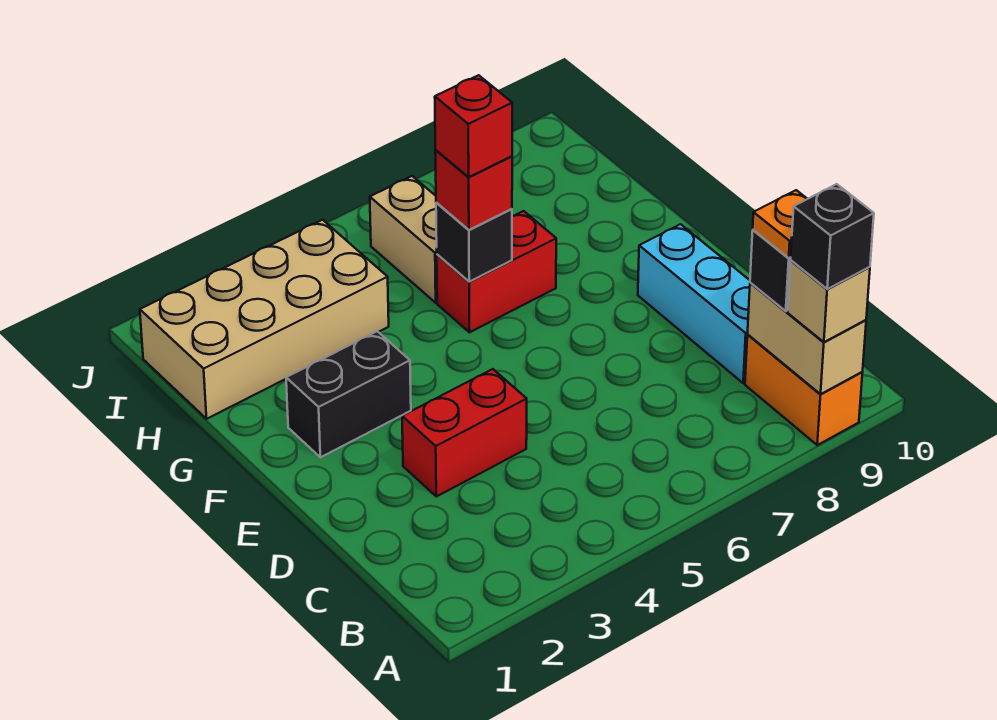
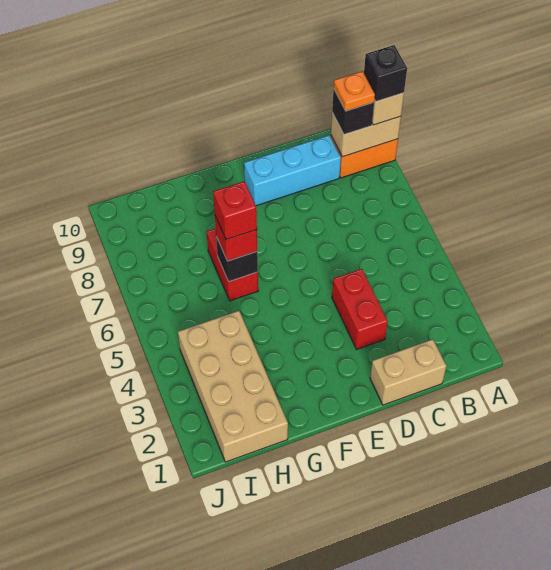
black 1x2 brick [286,331,411,457] -> none
tan 1x2 brick [370,176,437,303] -> tan 1x2 brick moved to [370,339,446,405]

